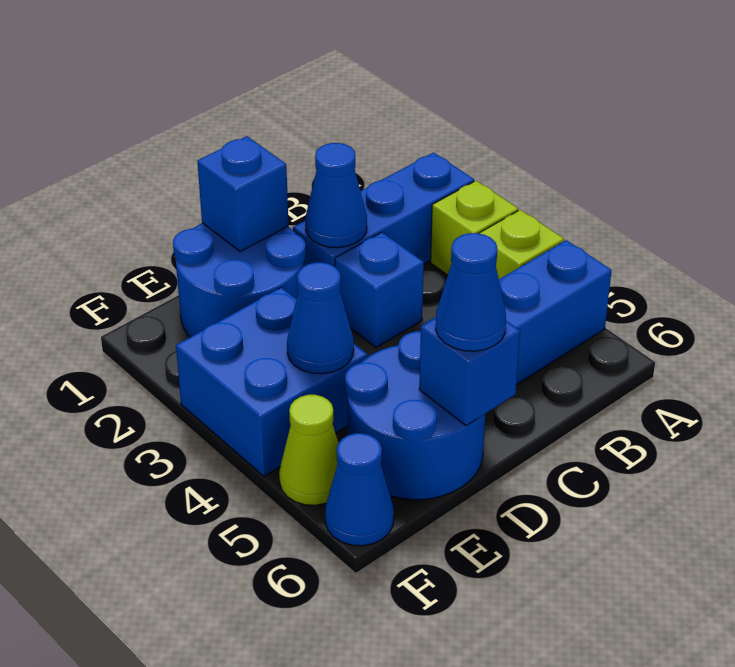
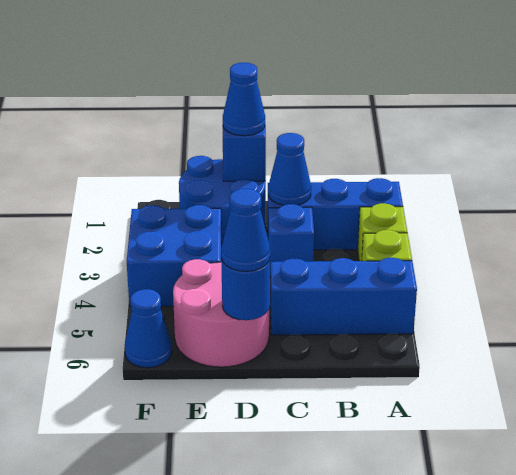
blue 2x2 round brick [345,331,485,500] -> pink 2x2 round brick [173,259,269,367]
blue 1x1 brick [419,318,520,425] -> blue 1x1 round brick [221,258,270,320]
blue 1x1 cone [287,262,354,374] -> blue 1x1 cone moved to [223,63,265,136]
lime 1x1 cone [279,395,338,505] -> none

